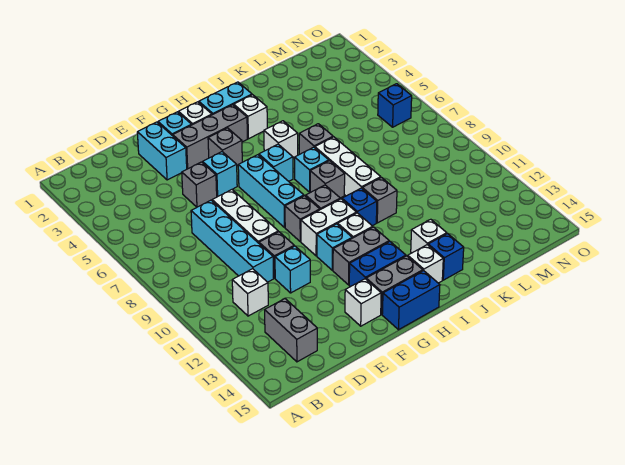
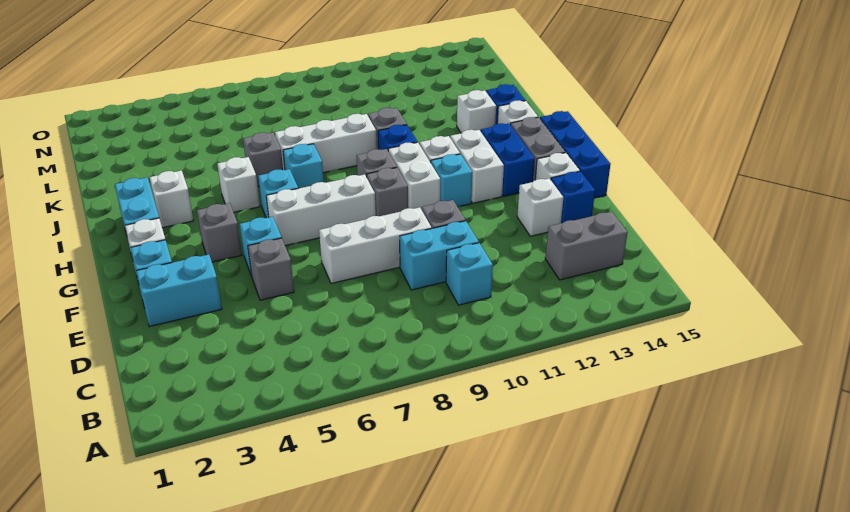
white 1x1 brick [232,269,268,316] -> white 1x1 brick moved to [517,178,563,236]
cyan 1x4 brick [191,200,274,282] -> cyan 1x2 brick [400,221,479,290]
cyan 1x1 brick [275,246,310,293] -> cyan 1x1 brick moved to [446,243,493,305]
grey 1x3 brick [173,105,247,169] -> none
cyan 1x3 brick [238,155,304,228] -> white 1x3 brick [266,174,376,246]
grey 1x2 brick [333,227,389,285] -> white 1x2 brick [450,130,504,203]
blue 1x2 brick [382,271,440,330] -> blue 1x3 brick [540,111,610,198]
grey 1x1 brick [310,161,345,198] -> none
blue 1x1 brick [378,84,412,127] -> blue 1x1 brick moved to [551,171,595,223]

